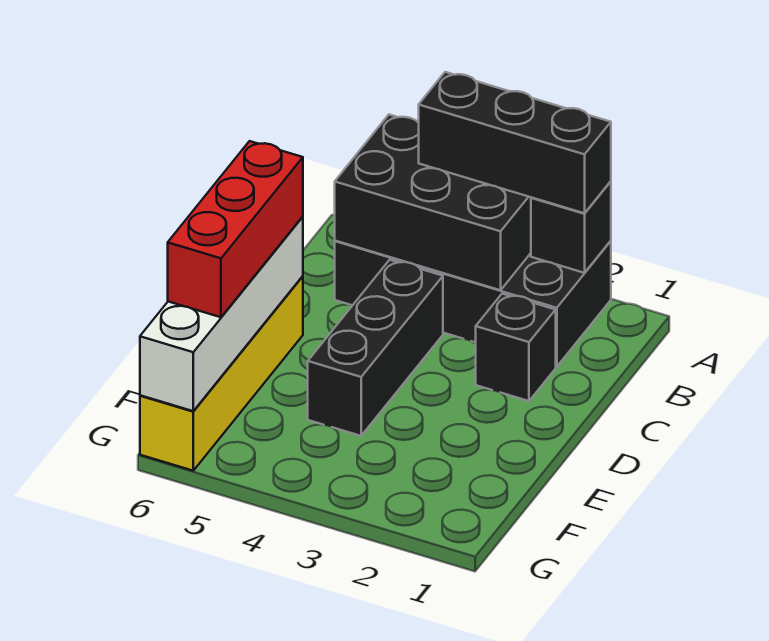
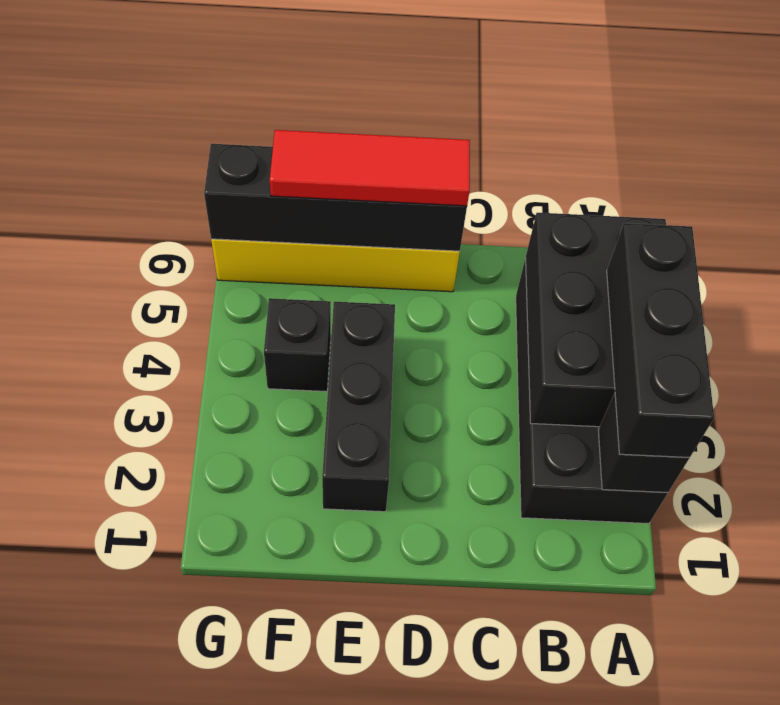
black 1x1 brick [476,294,556,401] -> black 1x1 brick moved to [264,298,331,392]
black 1x3 brick [308,260,443,436] -> black 1x3 brick turned to [322,302,395,512]
white 1x4 brick [140,217,303,411] -> black 1x4 brick [204,144,467,251]
red 1x3 brick [168,141,303,317] -> red 1x3 tile [270,130,470,206]

